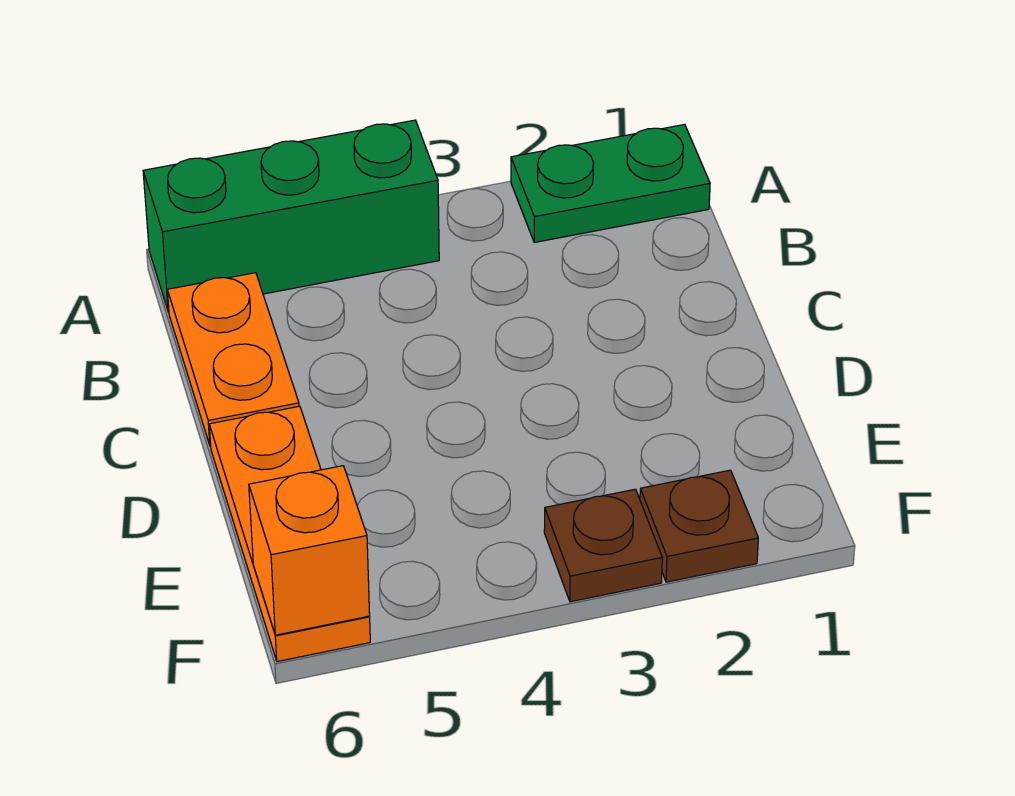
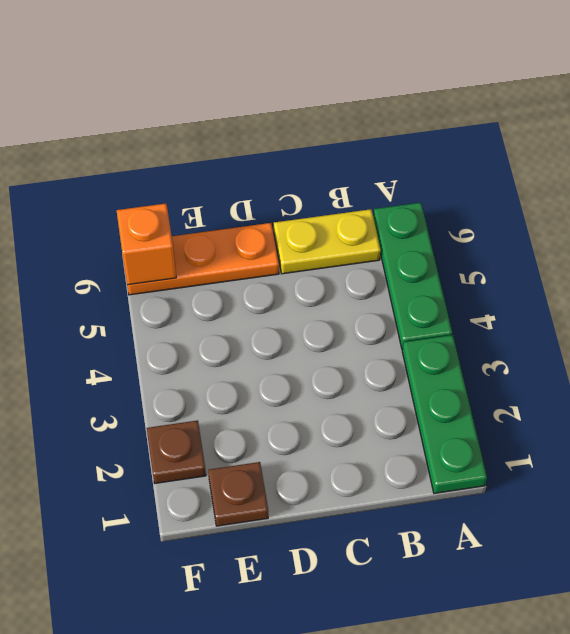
green 1x2 plate [511,124,710,242] -> green 1x3 plate [402,335,487,493]
green 1x3 brick [143,120,439,312] -> green 1x3 plate [373,203,452,349]
orange 1x2 plate [167,273,299,446] -> yellow 1x2 plate [274,209,381,274]
brown 1x1 plate [544,489,662,602] -> brown 1x1 plate moved to [208,462,268,526]

